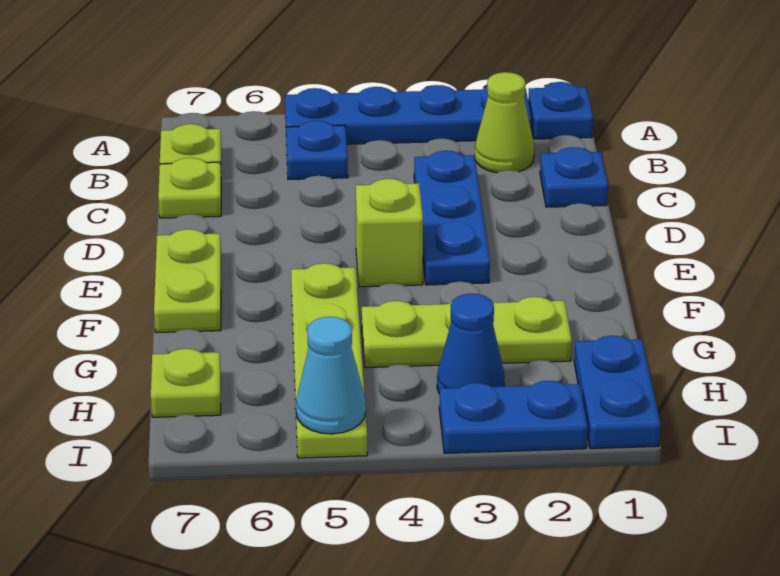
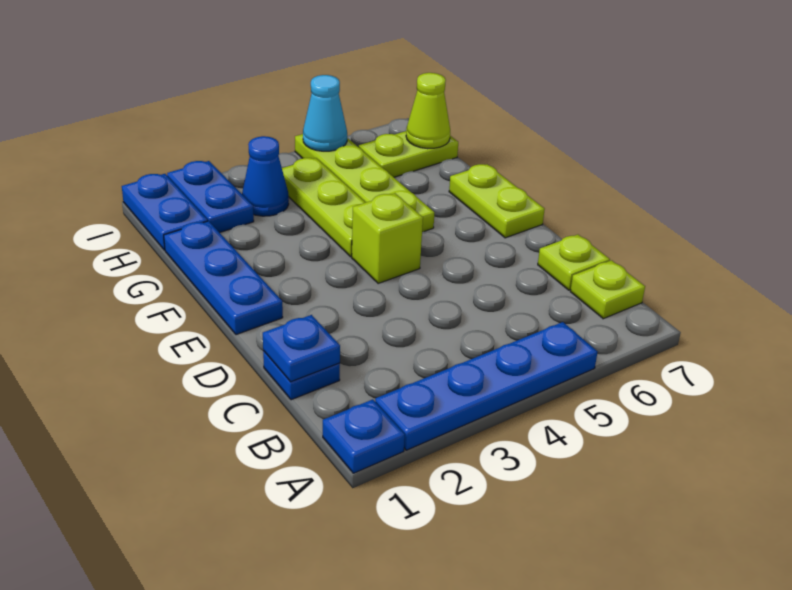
lime 1x1 cone [475,72,534,173] -> lime 1x1 cone moved to [406,73,450,149]
blue 1x1 plate [286,121,348,179] -> blue 1x1 plate moved to [263,315,340,382]
blue 1x3 plate [414,151,490,285] -> blue 1x3 plate moved to [164,221,283,335]
lime 1x3 plate [362,297,572,368] -> lime 1x3 plate turned to [282,158,366,257]
lime 1x1 plate [151,349,221,417] -> lime 1x2 plate [359,131,458,177]
blue 1x2 plate [439,381,588,453] -> blue 1x2 plate turned to [167,161,254,233]

